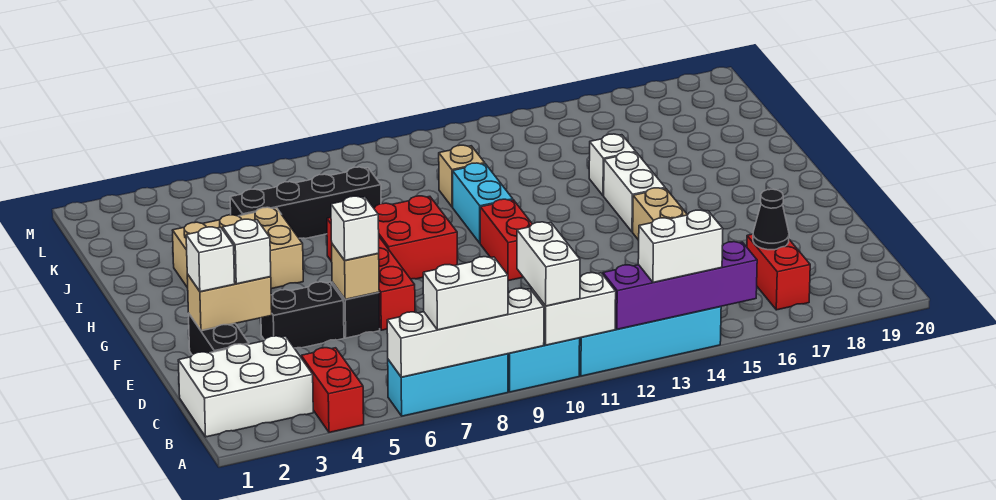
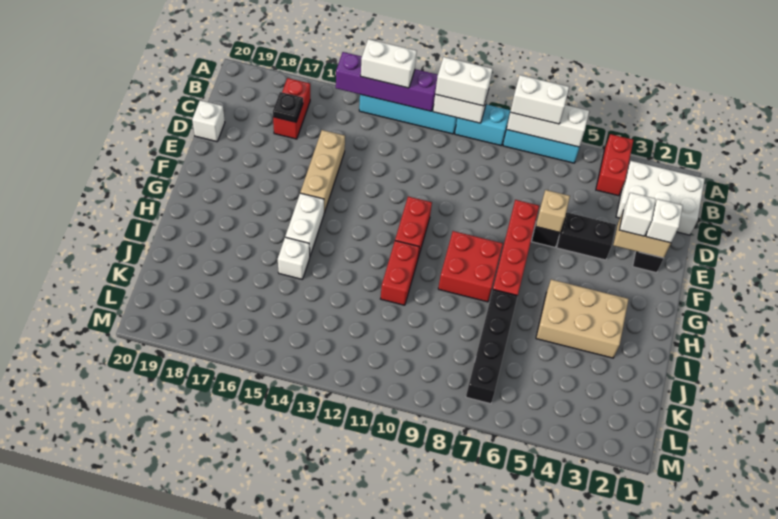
white 1x4 brick [387,288,544,377] -> white 1x3 brick [507,105,589,147]
white 1x2 brick [517,222,580,306] -> white 1x2 brick turned to [435,57,493,106]
black 1x1 cone [753,189,789,250] -> black 1x1 plate [273,92,303,122]
white 1x1 brick [331,196,379,260] -> white 1x1 brick moved to [192,100,225,142]
cyan 1x2 brick [453,163,513,243] -> red 1x2 brick [381,241,419,305]
black 1x4 brick [230,167,381,239] -> black 1x4 brick turned to [466,289,518,404]
tan 1x1 brick [439,145,485,207] -> none

